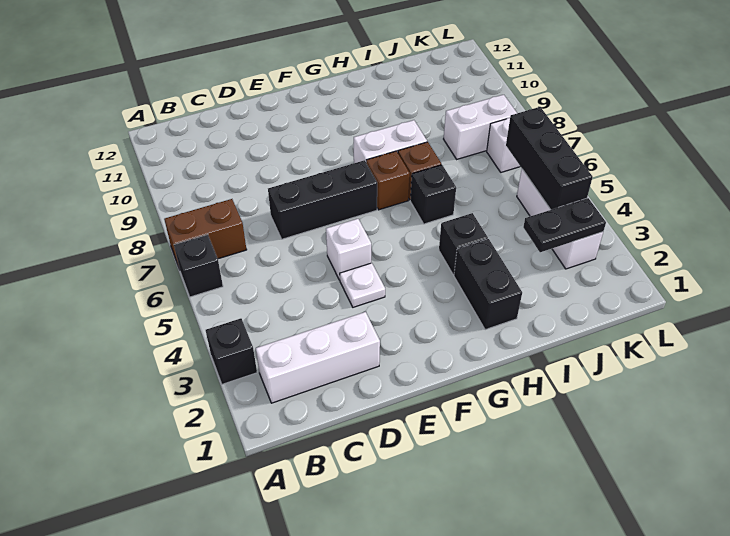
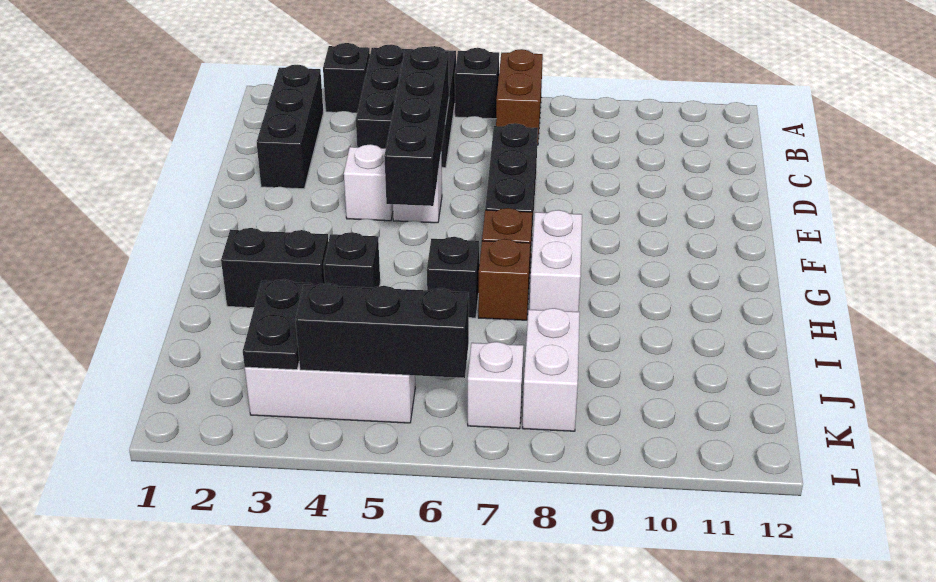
none -> black 2x3 brick [356,45,456,168]
white 1x3 brick [256,312,380,403] -> black 1x3 brick [257,65,323,189]
none -> black 1x4 brick [384,47,449,206]
white 1x1 plate [340,263,385,307] -> white 1x1 brick [344,144,393,221]

